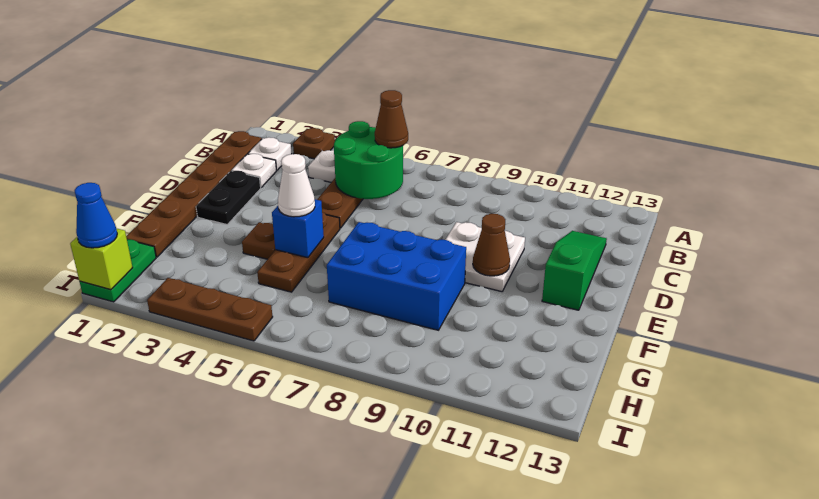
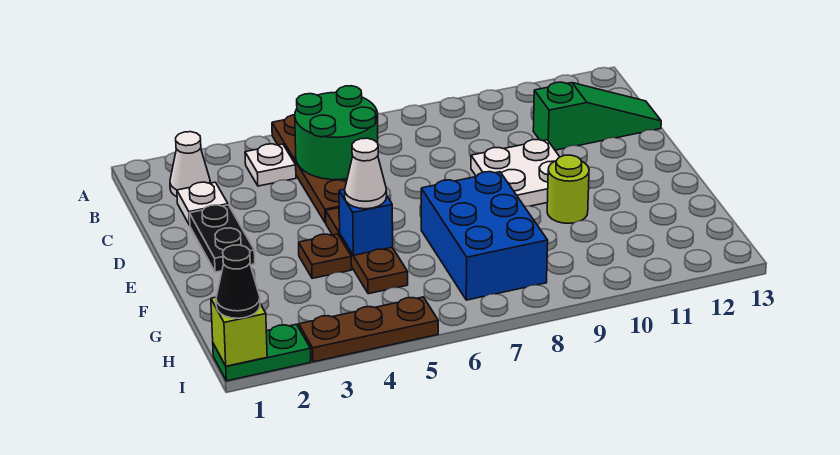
brown 1x1 plate [293,128,335,159] -> none
brown 1x6 plate [126,131,262,257] -> none
white 1x1 plate [248,137,292,170] -> white 1x1 cone [170,132,210,197]
brown 1x1 cone [375,90,408,148] -> none
green 1x3 slope [542,231,607,310] -> green 1x3 slope turned to [533,82,661,150]
brown 1x1 cone [473,214,510,276] -> none
blue 2x3 brick [327,222,466,330] -> blue 2x3 brick turned to [421,172,548,300]
none -> lime 1x1 round brick [547,155,589,223]
green 1x2 plate [80,240,156,302] -> green 1x2 plate turned to [213,324,311,381]
blue 1x1 cone [75,183,117,248] -> black 1x1 cone [216,245,260,318]

